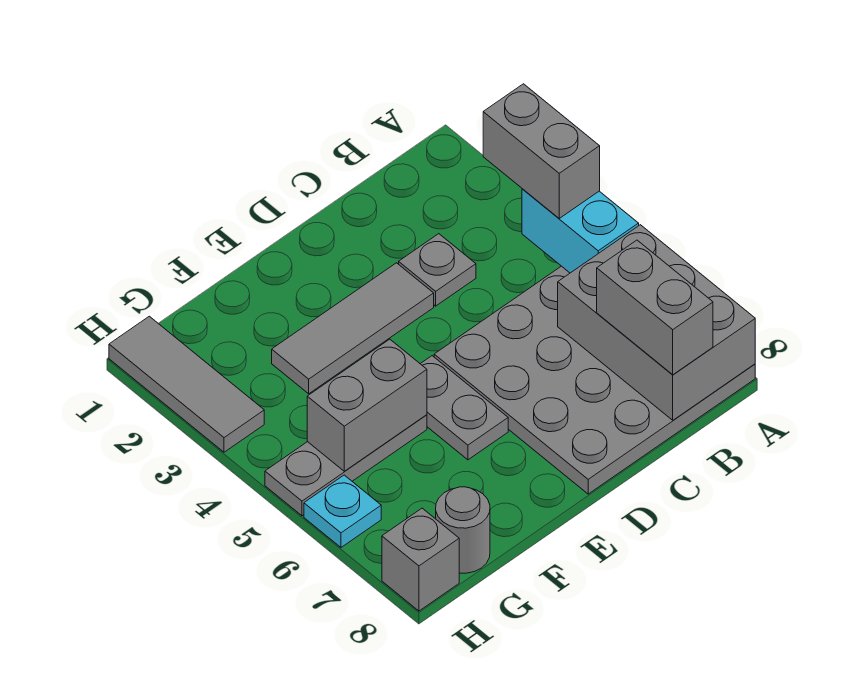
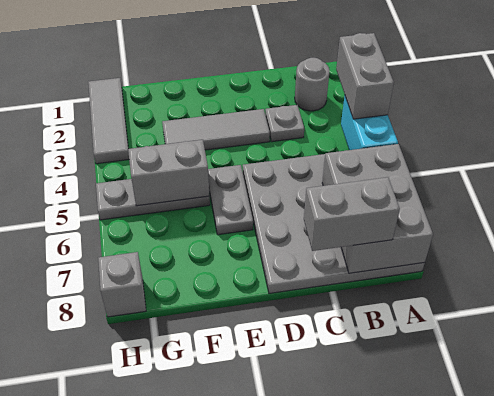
grey 1x2 brick [597,240,713,375] -> grey 1x2 brick turned to [304,177,400,251]
grey 1x1 round brick [436,487,490,573] -> grey 1x1 round brick moved to [295,58,330,111]
cyan 1x1 plate [304,475,381,547] -> none

